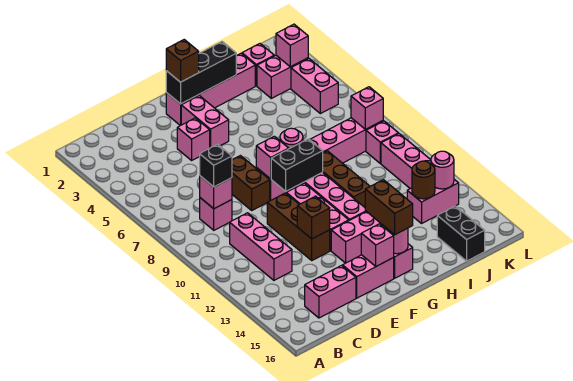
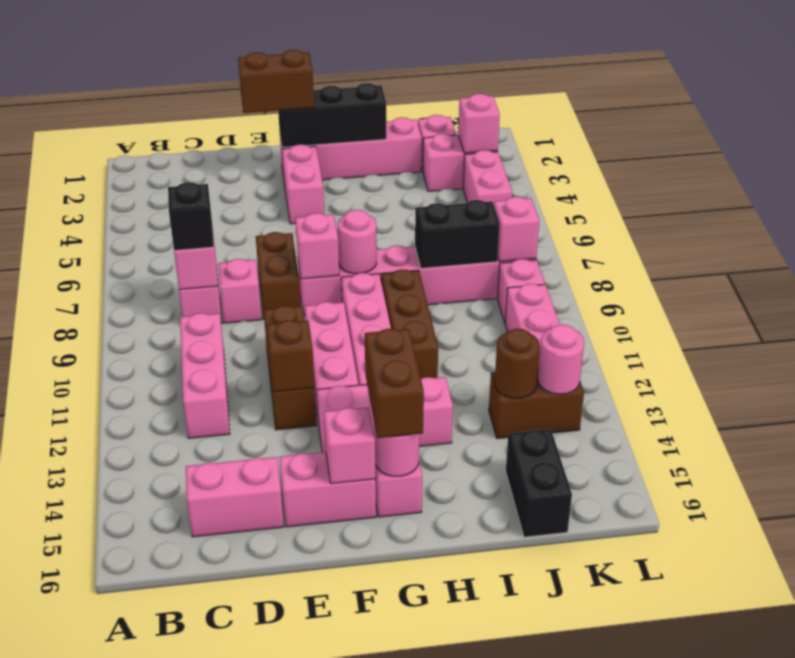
pink 1x1 brick [177,118,210,160] -> pink 1x1 brick moved to [218,259,262,323]
brown 1x1 brick [166,40,199,82] -> brown 1x2 brick [238,50,314,113]
black 1x2 brick [271,139,323,191] -> black 1x2 brick moved to [415,200,500,268]
pink 1x2 brick [407,180,459,223] -> brown 1x2 brick [489,368,584,439]

